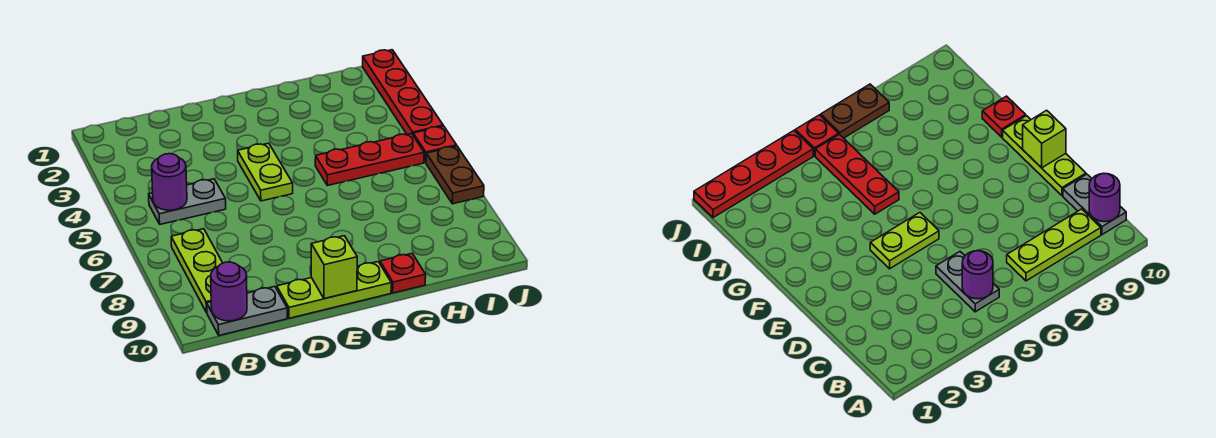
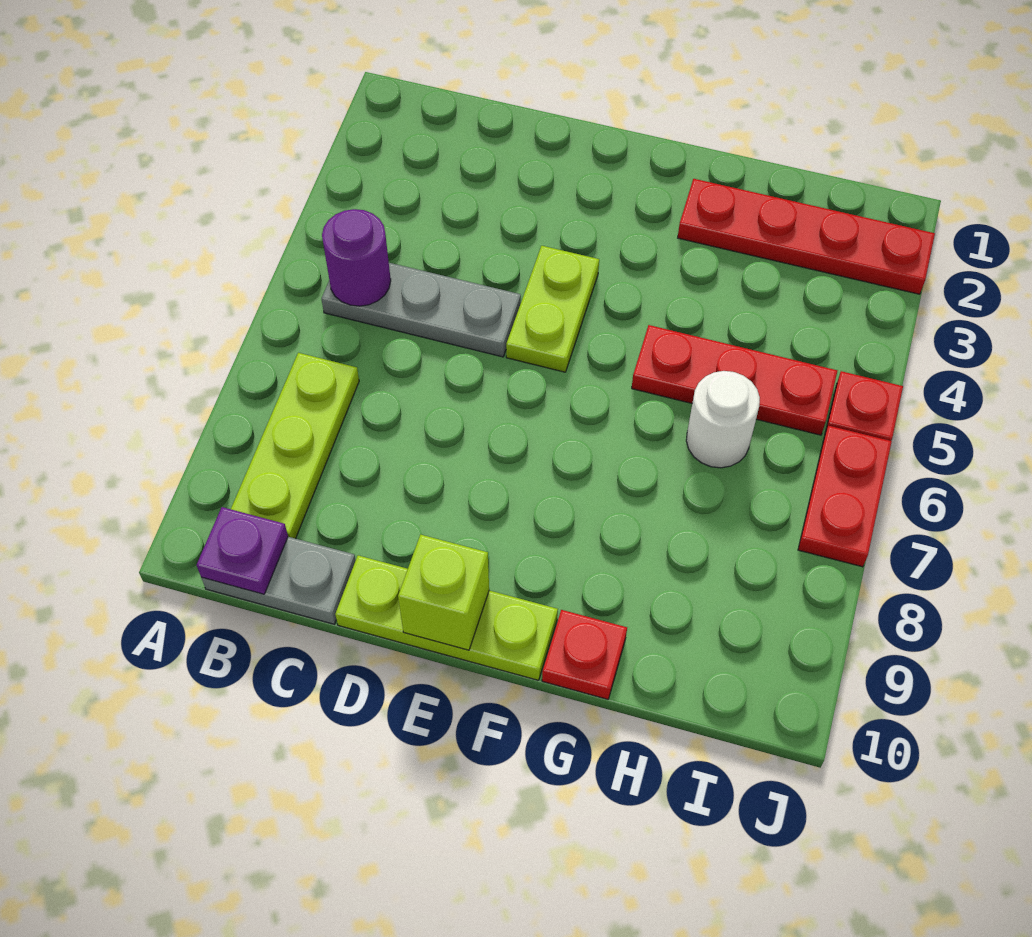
grey 1x2 plate [149,179,226,224] -> grey 1x3 plate [322,263,521,357]
purple 1x1 round brick [211,262,247,321] -> purple 1x1 plate [197,507,288,594]
none -> white 1x1 round brick [686,371,760,468]
red 1x4 plate [362,50,443,134] -> red 1x4 plate turned to [678,179,935,294]
brown 1x2 plate [426,146,484,204] -> red 1x2 plate [798,426,892,567]

